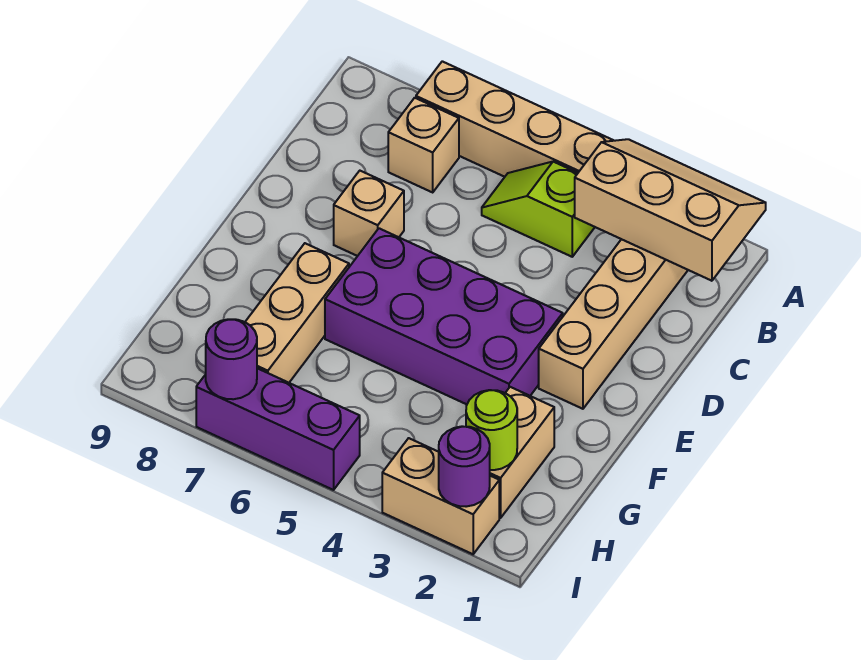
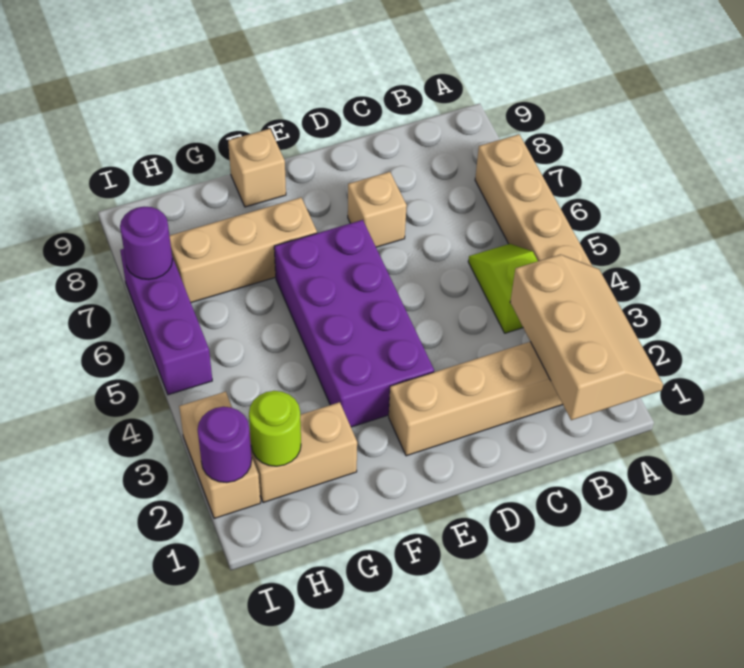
tan 1x1 brick [388,98,459,192] -> tan 1x1 brick moved to [228,129,286,207]

